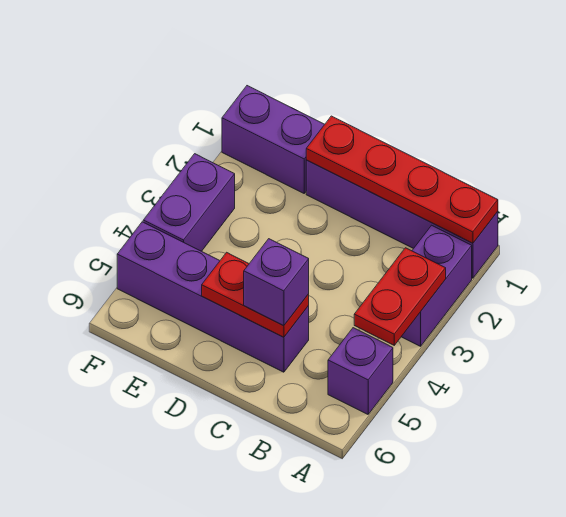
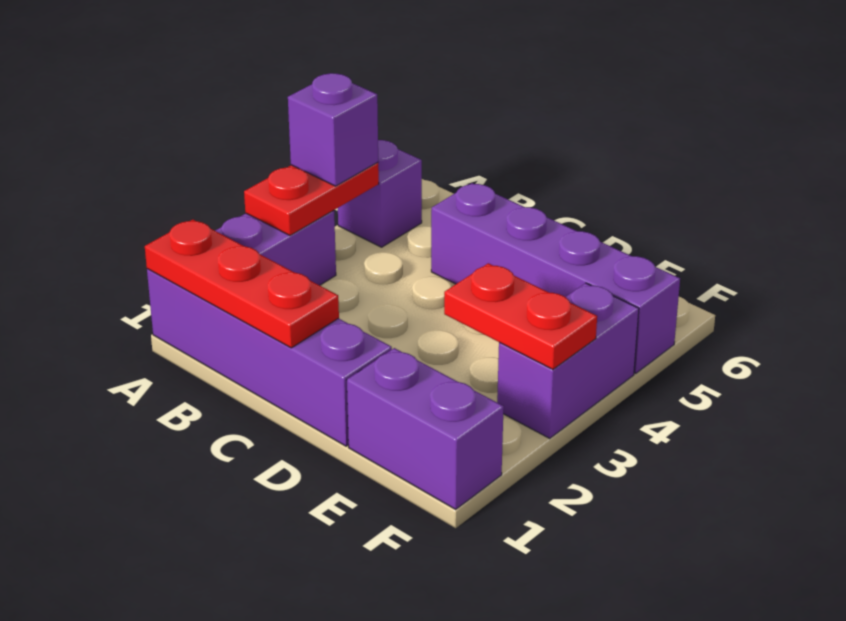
red 1x4 plate [306,116,498,243] -> red 1x3 plate [145,220,339,348]
red 1x2 plate [202,252,309,337] -> red 1x2 plate moved to [444,263,597,369]
purple 1x1 brick [244,239,309,326] -> purple 1x1 brick moved to [288,73,378,186]

